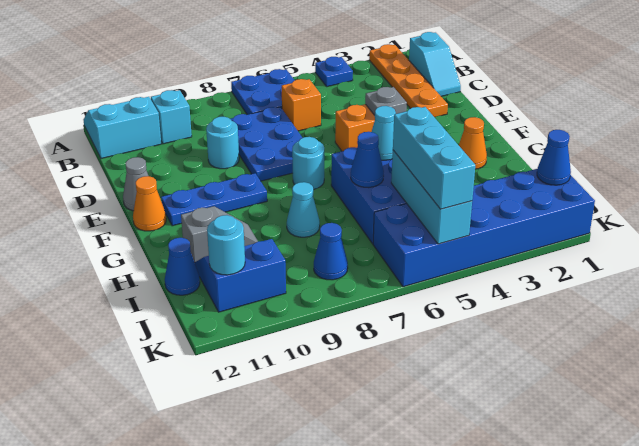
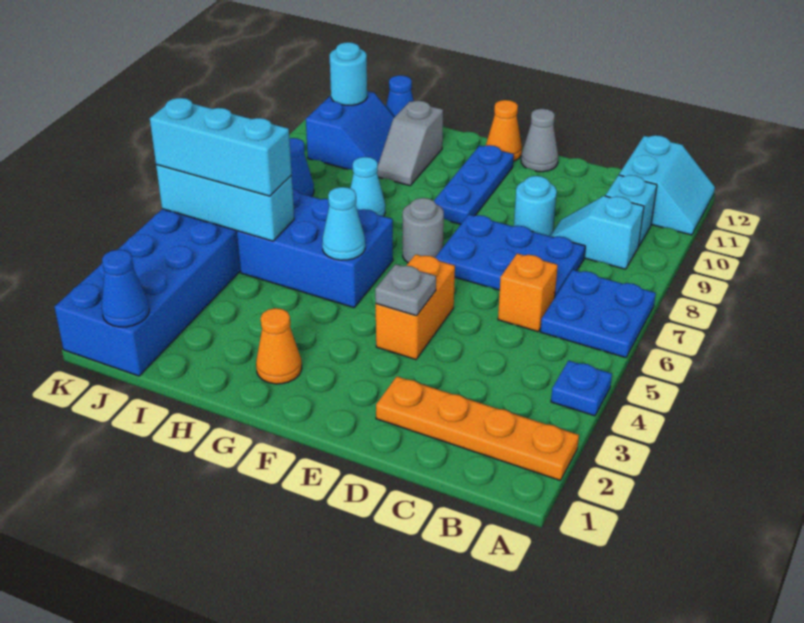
cyan 1x2 slope [409,32,461,96] -> cyan 1x2 slope moved to [550,196,644,269]
cyan 1x1 round brick [292,137,324,189] -> grey 1x1 round brick [403,198,444,263]
blue 1x1 cone [351,132,384,188] -> none

